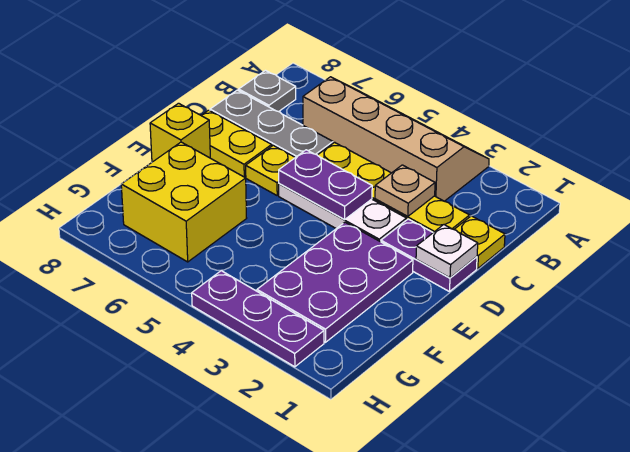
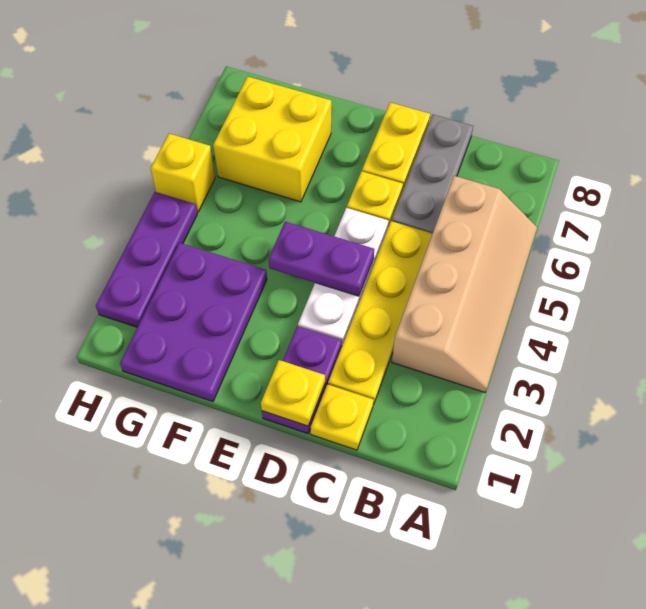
grey 1x1 plate [239,71,296,112] -> none
tan 1x1 plate [375,165,435,217] -> none
white 1x1 plate [416,225,478,278] -> yellow 1x1 plate [261,360,325,426]
purple 1x2 plate [279,150,372,219] -> purple 1x2 plate turned to [269,222,374,296]
purple 2x3 plate [257,222,413,342] -> purple 2x3 plate turned to [120,243,267,402]
yellow 1x1 brick [150,103,210,162] -> yellow 1x1 brick moved to [151,134,215,212]

